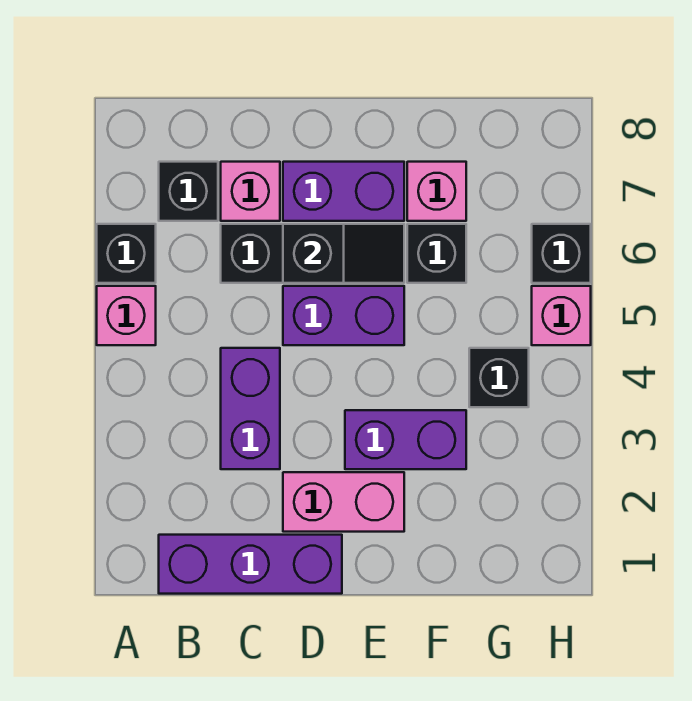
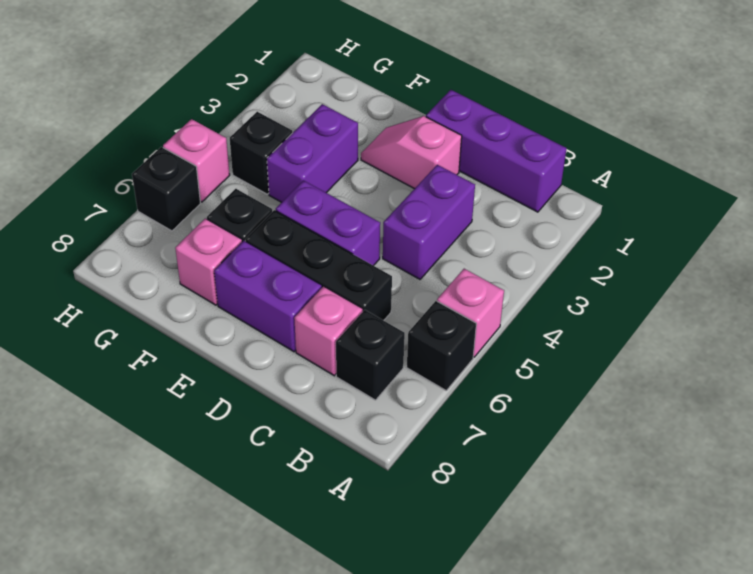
pink 1x2 brick [283,472,404,532] -> pink 1x2 slope [361,116,462,189]
black 1x2 slope [283,224,404,283] -> none
purple 1x2 brick [345,410,466,469] -> purple 1x2 brick turned to [267,104,358,202]

